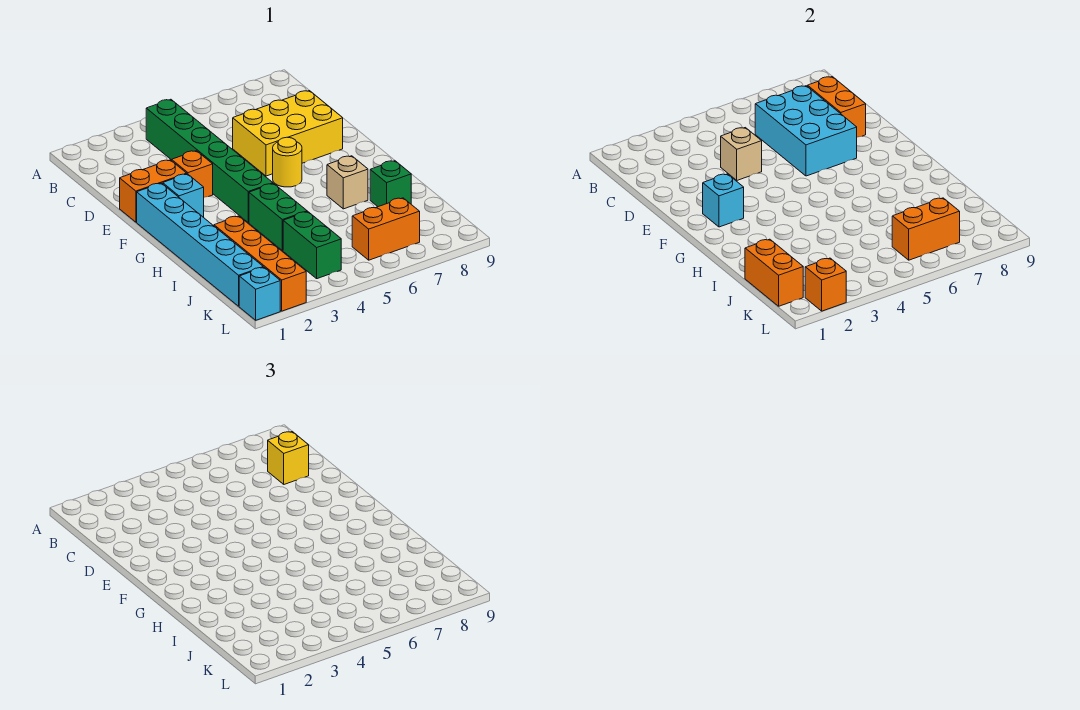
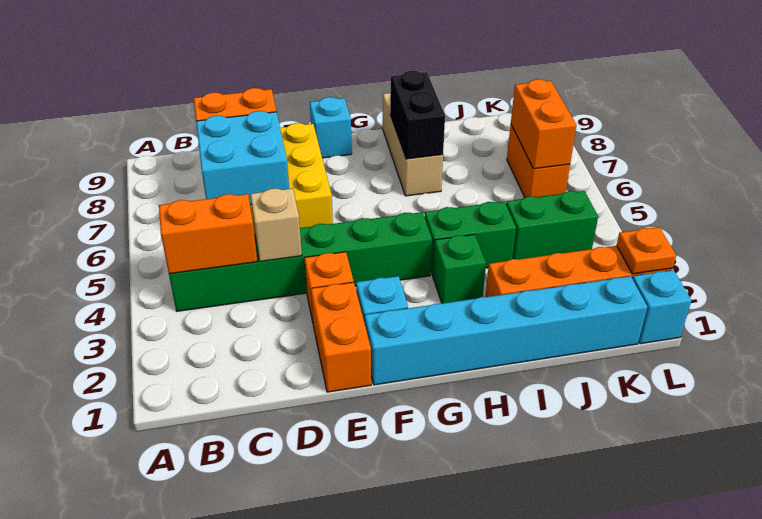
cyan 2x3 brick [755,86,857,176] -> cyan 2x2 brick [196,111,289,205]
yellow 1x1 brick [268,432,309,484] -> none
cyan 1x1 brick [703,174,744,227] -> cyan 1x1 brick moved to [310,97,352,158]
yellow 1x1 round brick [273,137,302,187] -> none
tan 1x1 brick [327,156,368,209] -> tan 1x3 brick [383,93,443,196]
none -> black 1x2 brick [390,71,445,159]
green 1x1 brick [370,161,411,207] -> green 1x1 brick moved to [433,234,486,303]
orange 1x2 brick [745,239,803,306] -> orange 1x2 brick moved to [159,194,257,274]
orange 1x1 brick [805,258,846,311] -> orange 1x1 plate [617,227,676,274]

